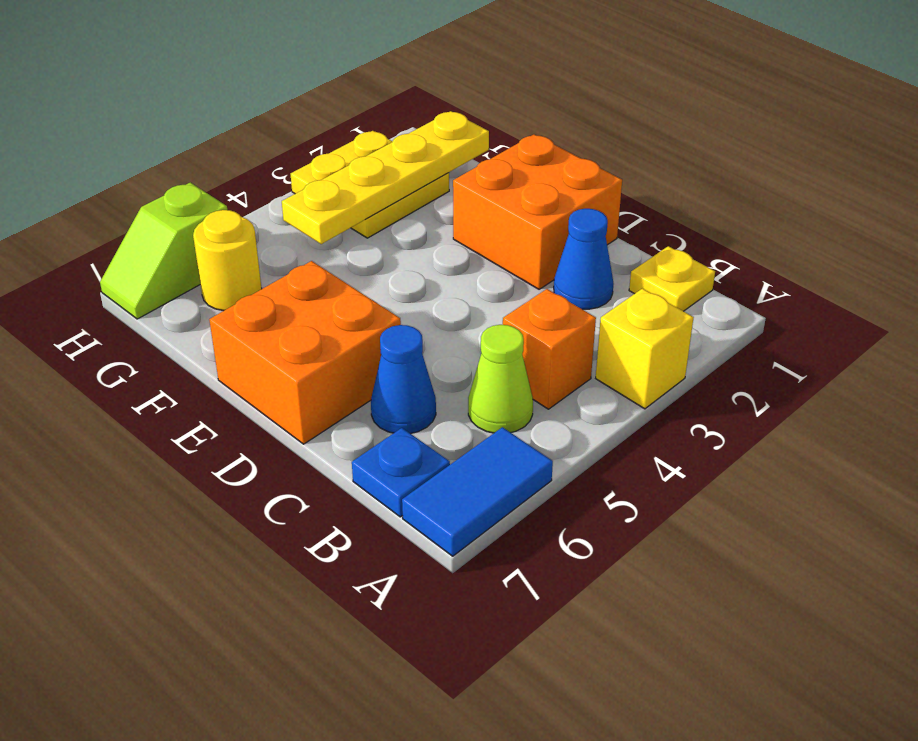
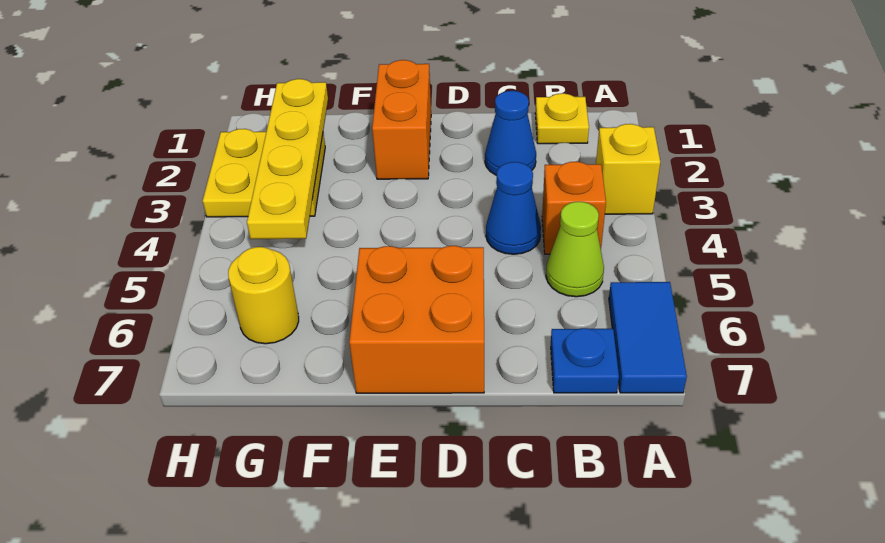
blue 1x1 cone [371,325,436,434] -> blue 1x1 cone moved to [486,162,541,254]
orange 2x2 brick [453,134,622,289] -> orange 1x2 brick [372,60,431,179]
lime 1x2 slope [100,182,227,319] -> none

